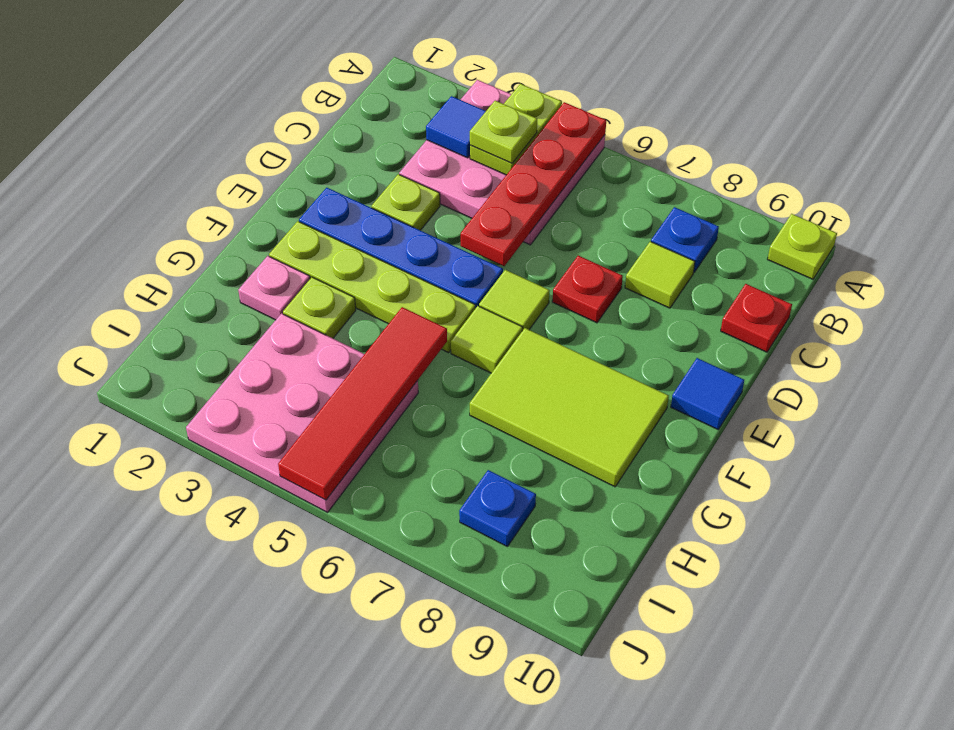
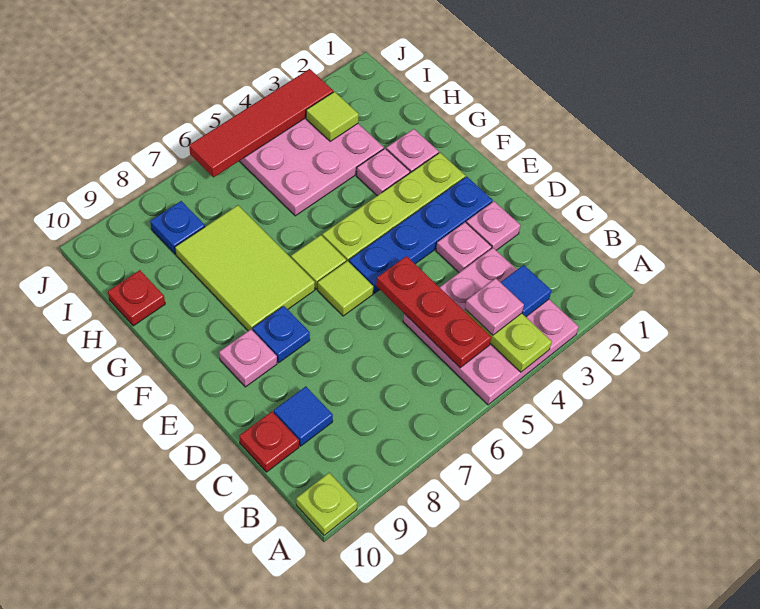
red 1x4 plate [461,102,606,266] -> red 1x3 plate [376,256,491,368]
lime 1x1 plate [470,101,537,163] -> pink 1x1 plate [465,278,524,335]
blue 1x1 plate [651,207,719,272] -> blue 1x1 plate moved to [253,306,310,363]
lime 1x1 tile [625,241,695,308] -> lime 1x1 tile moved to [306,92,359,141]
none -> pink 1x1 plate [466,201,521,250]
lime 1x1 plate [372,174,440,230] -> pink 1x1 plate [436,222,492,272]
red 1x1 plate [552,256,623,323] -> red 1x1 plate moved to [108,270,165,326]
none -> pink 1x1 plate [219,329,277,387]
blue 1x1 tile [671,358,744,429] -> blue 1x1 tile moved to [274,386,333,446]
lime 2x3 tile [470,328,669,487] -> lime 2x3 tile turned to [175,205,315,331]
lime 1x1 plate [283,277,356,338] -> pink 1x1 plate [357,149,410,196]
red 1x4 tile [278,307,447,500] -> red 1x4 tile turned to [189,69,333,177]

